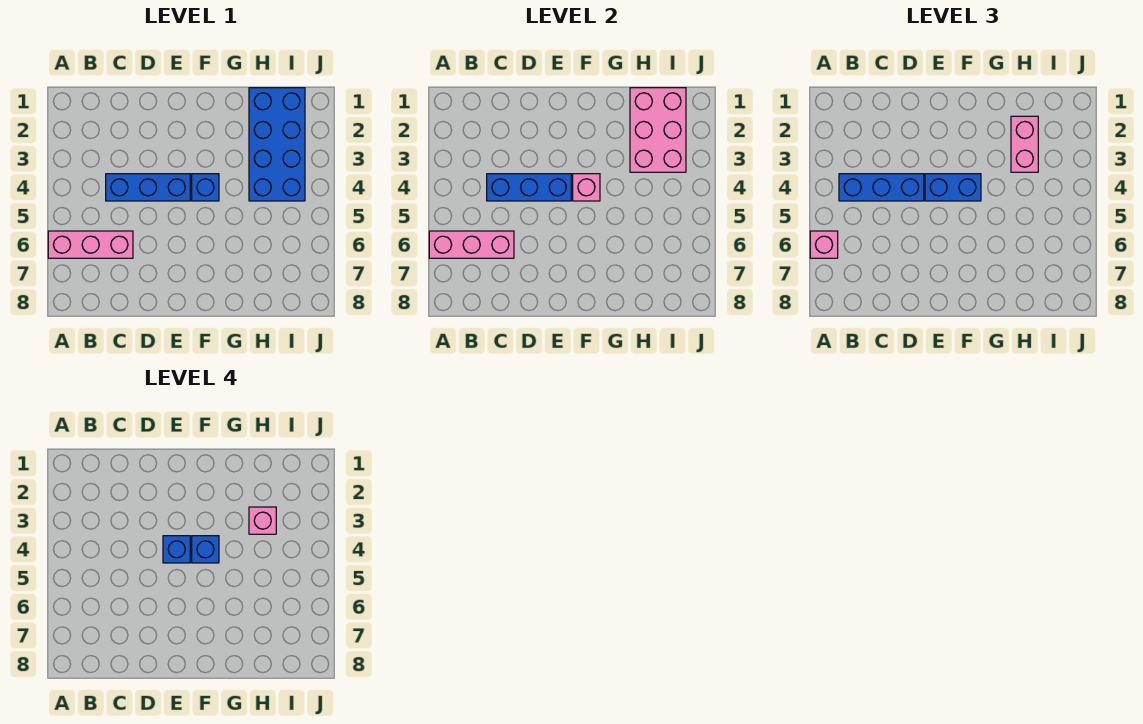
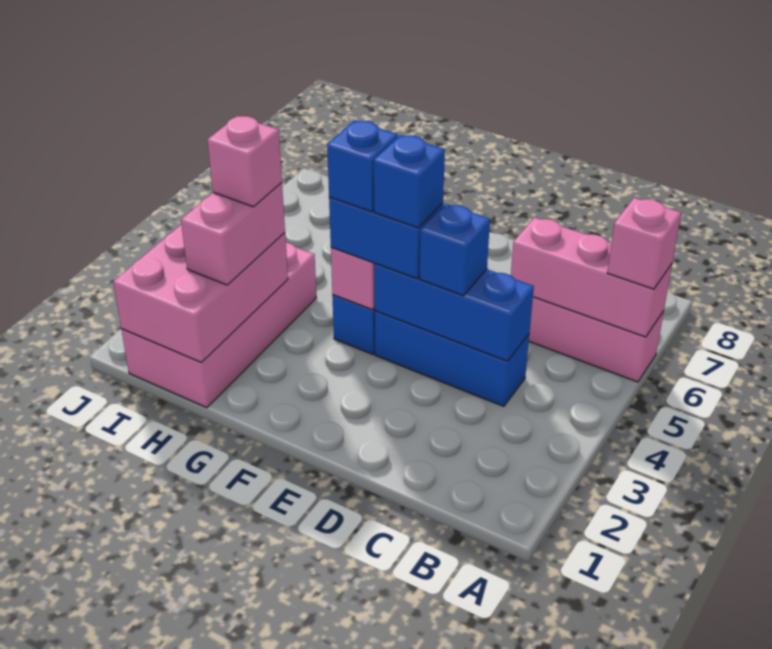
blue 1x3 brick [839,174,924,201] -> blue 1x1 brick [419,204,490,296]
blue 2x4 brick [249,88,305,201] -> pink 2x4 brick [121,243,316,408]

